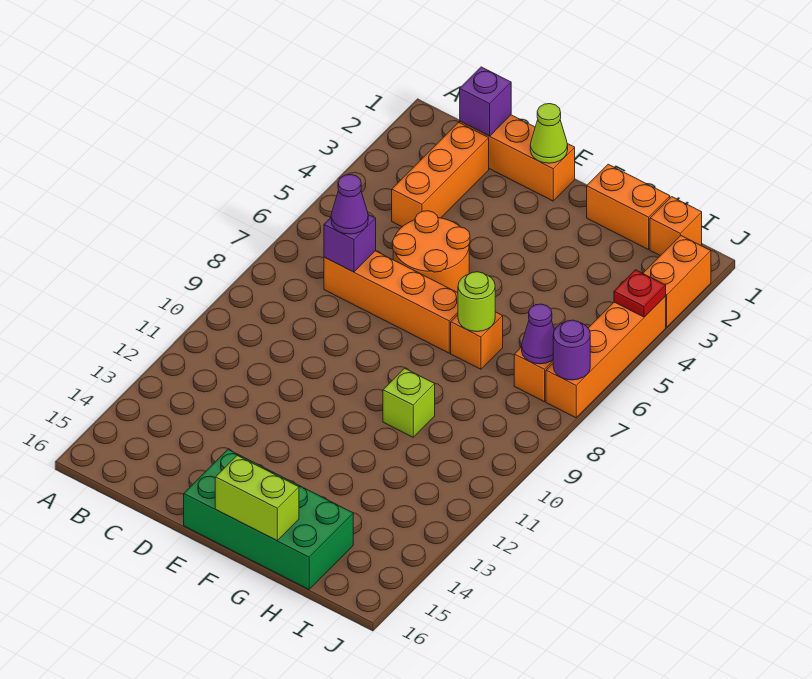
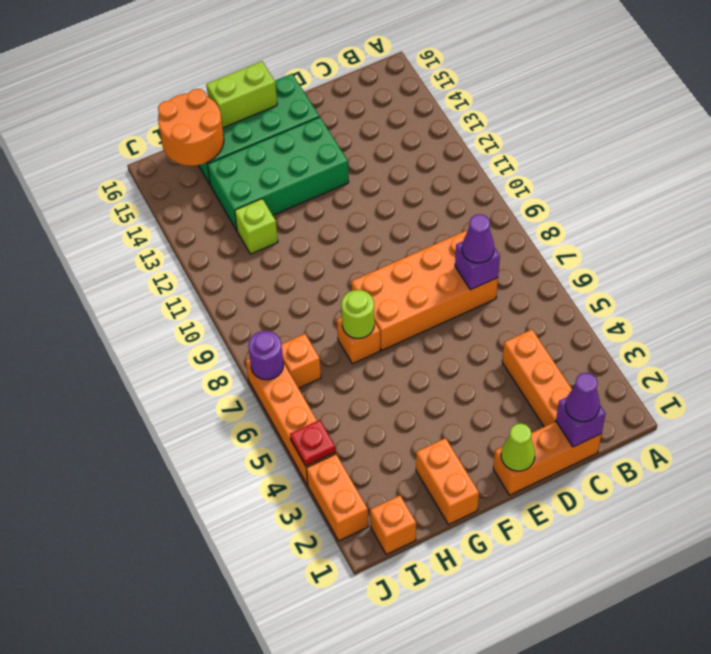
orange 1x4 brick [324,251,458,353] -> orange 2x4 brick [351,230,498,350]
orange 2x2 round brick [392,211,470,293] -> orange 2x2 round brick moved to [158,89,224,166]
none -> green 2x4 brick [207,117,349,230]
orange 1x2 brick [587,164,670,250] -> orange 1x2 brick turned to [416,438,479,525]
lime 1x1 brick [383,368,435,437] -> lime 1x1 brick moved to [235,199,278,254]
purple 1x1 cone [522,304,554,364] -> purple 1x1 cone moved to [565,373,600,422]

